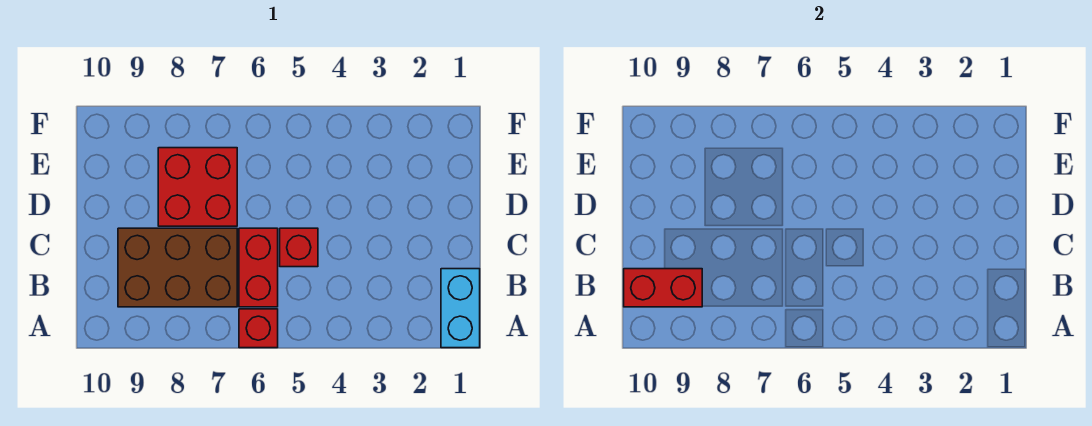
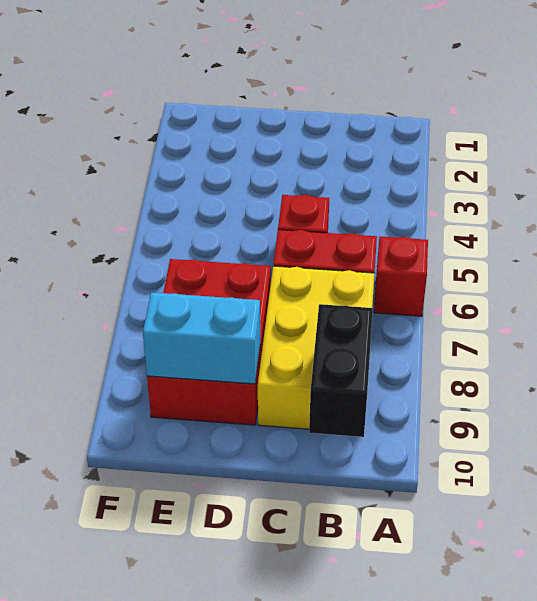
cyan 1x2 brick [441,269,480,348] -> cyan 1x2 brick moved to [143,292,260,384]
brown 2x3 brick [118,228,237,307] -> yellow 2x3 brick [258,266,375,429]
red 1x2 brick [624,269,702,307] -> black 1x2 brick [309,304,373,437]
red 2x2 brick [158,148,237,226] -> red 2x3 brick [147,259,271,425]

